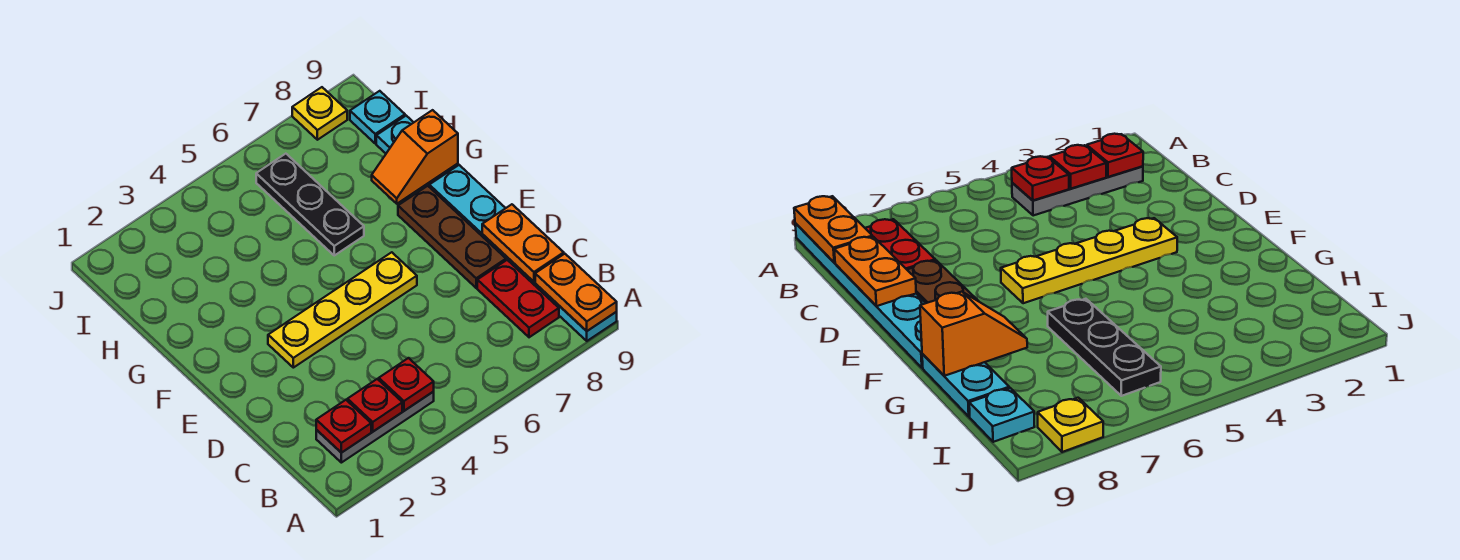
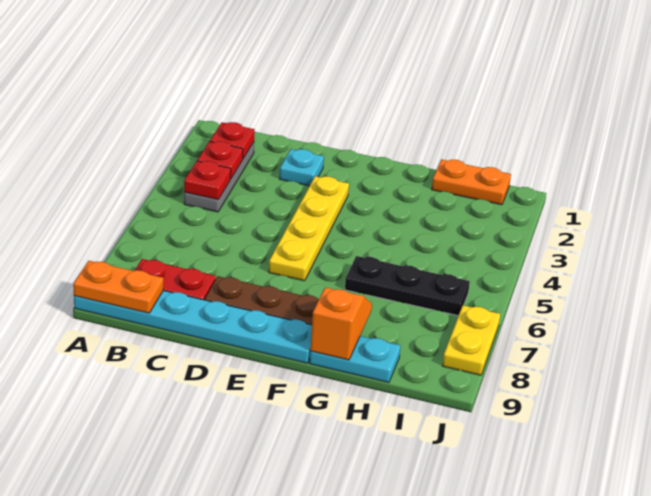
orange 1x2 plate [482,204,564,282] -> orange 1x2 plate moved to [432,159,511,205]
cyan 1x1 plate [350,91,405,143] -> cyan 1x1 plate moved to [280,149,324,186]
yellow 1x1 plate [292,87,347,140] -> yellow 1x2 plate [443,305,500,375]

